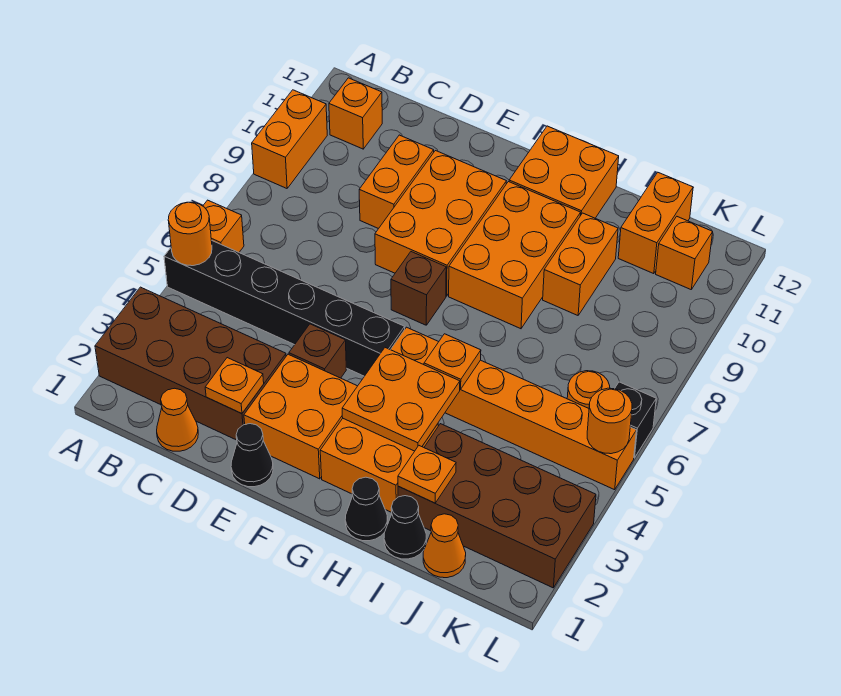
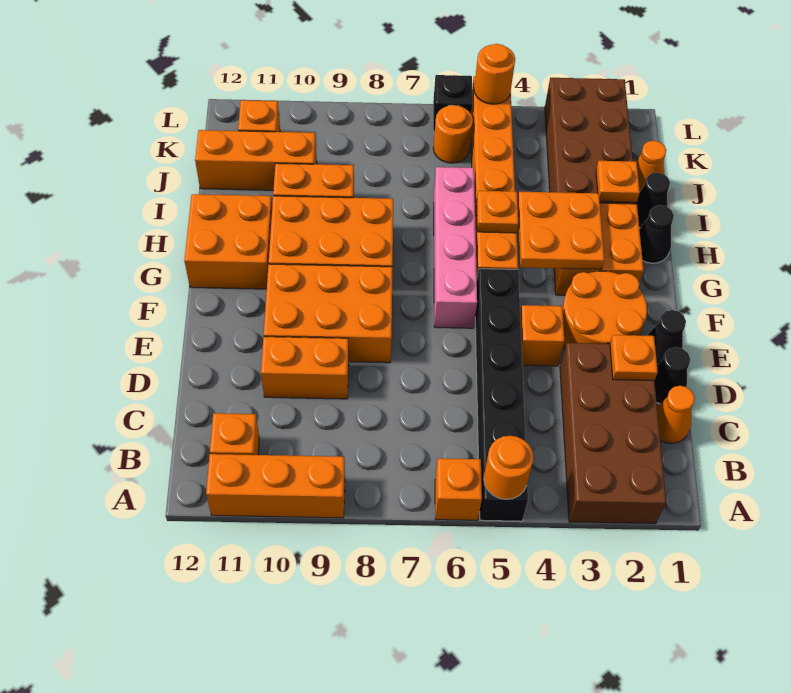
orange 1x2 brick [252,90,327,188] -> orange 1x3 brick [206,454,345,518]
none -> black 1x1 cone [654,347,690,404]
orange 2x2 brick [244,354,357,479] -> orange 2x2 round brick [562,271,647,349]
brown 1x1 brick [289,324,346,378] -> orange 1x1 brick [520,305,564,366]
none -> pink 1x4 brick [434,167,477,328]
brown 1x1 brick [391,252,446,325] -> none
orange 1x2 brick [618,173,693,274] -> orange 1x3 brick [195,130,317,190]

